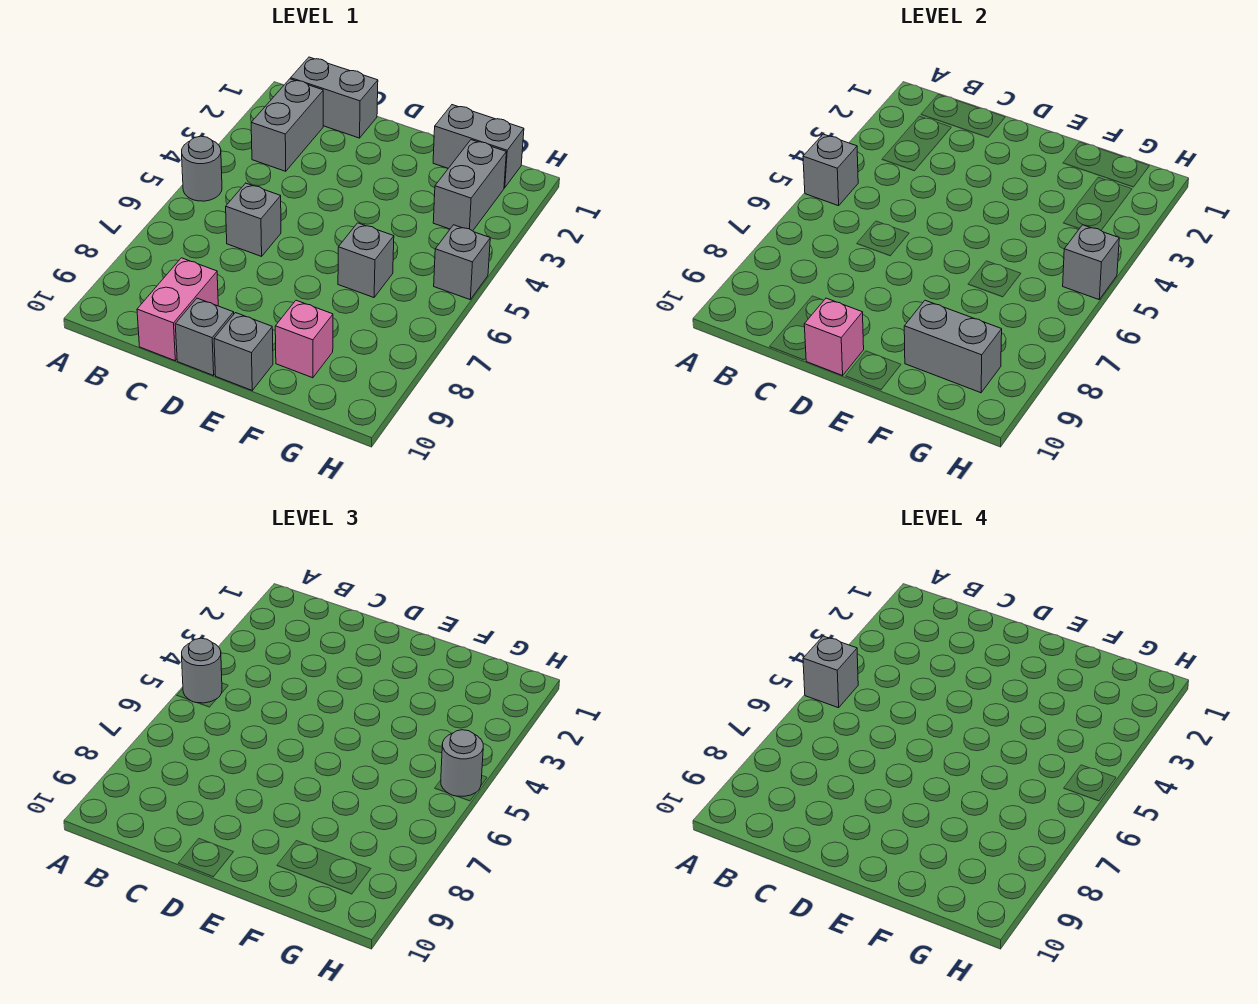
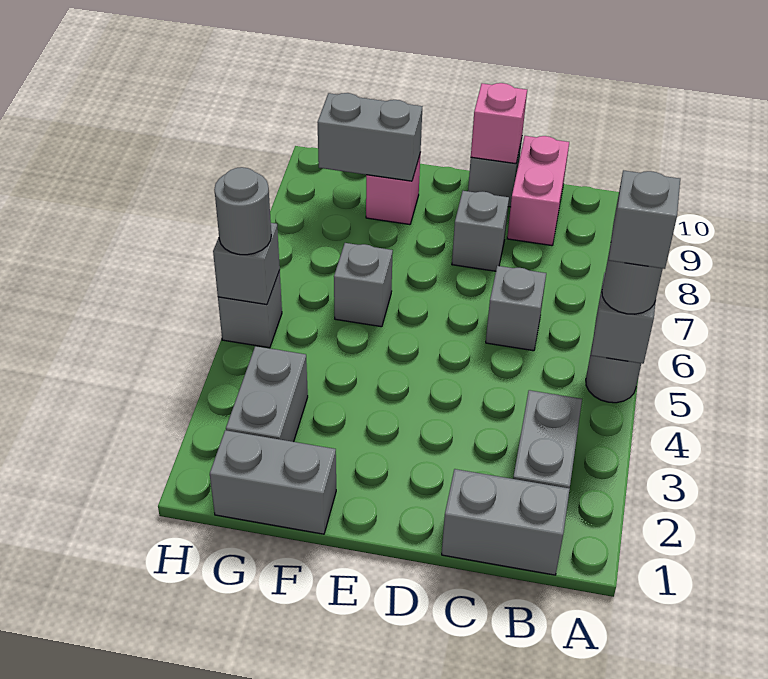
grey 1x1 brick [214,313,273,390] -> grey 1x1 brick moved to [452,191,509,271]

